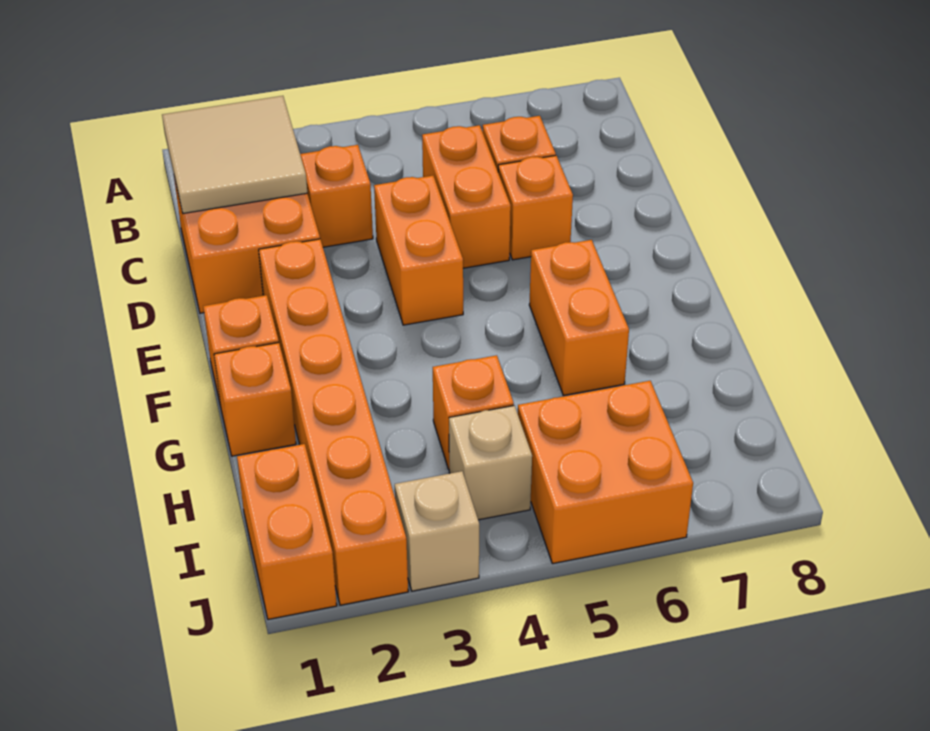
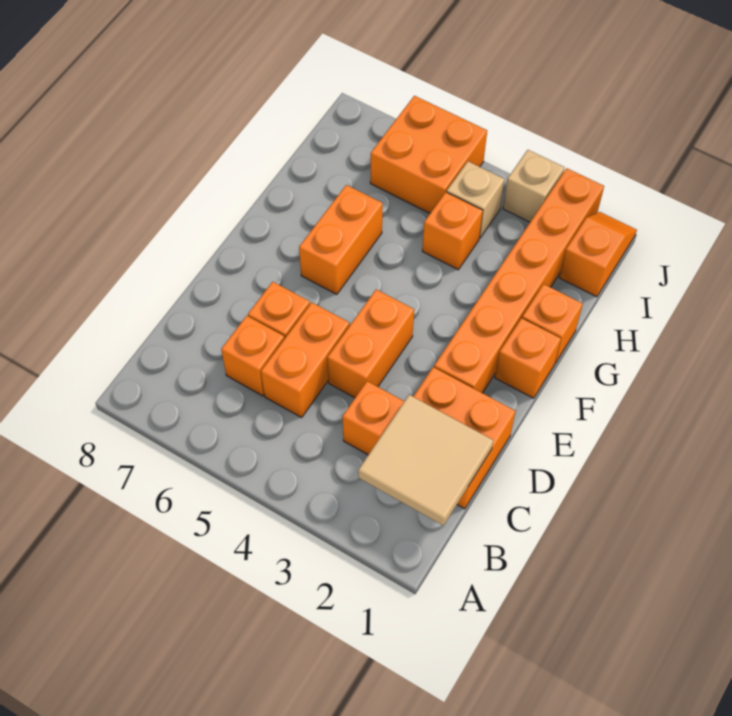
orange 1x2 brick [237,444,337,619] -> orange 1x2 slope [559,212,637,297]

